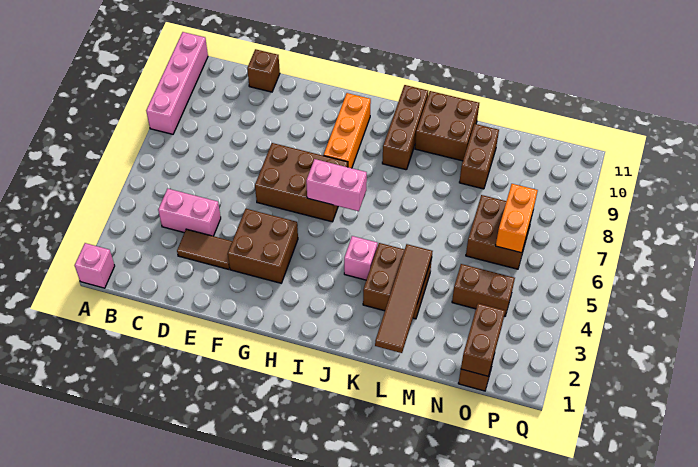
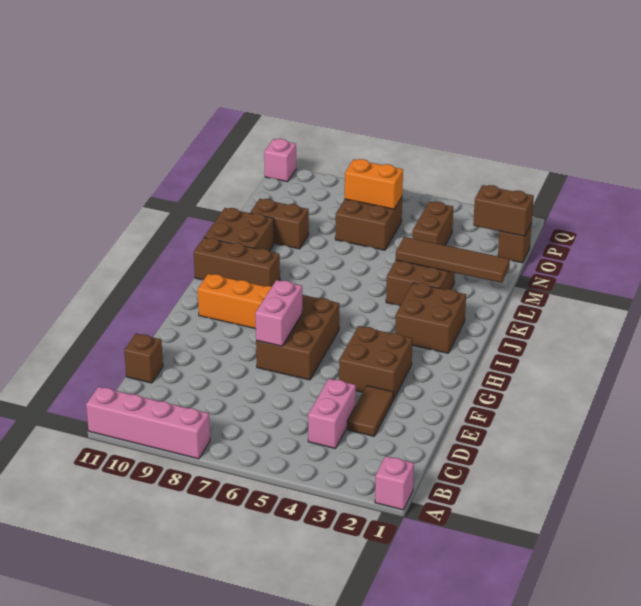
pink 1x2 brick [306,159,367,211] -> pink 1x2 brick moved to [255,280,302,346]
none -> brown 2x2 brick [395,283,466,353]
pink 1x1 brick [344,236,378,280] -> pink 1x1 brick moved to [264,139,296,182]

